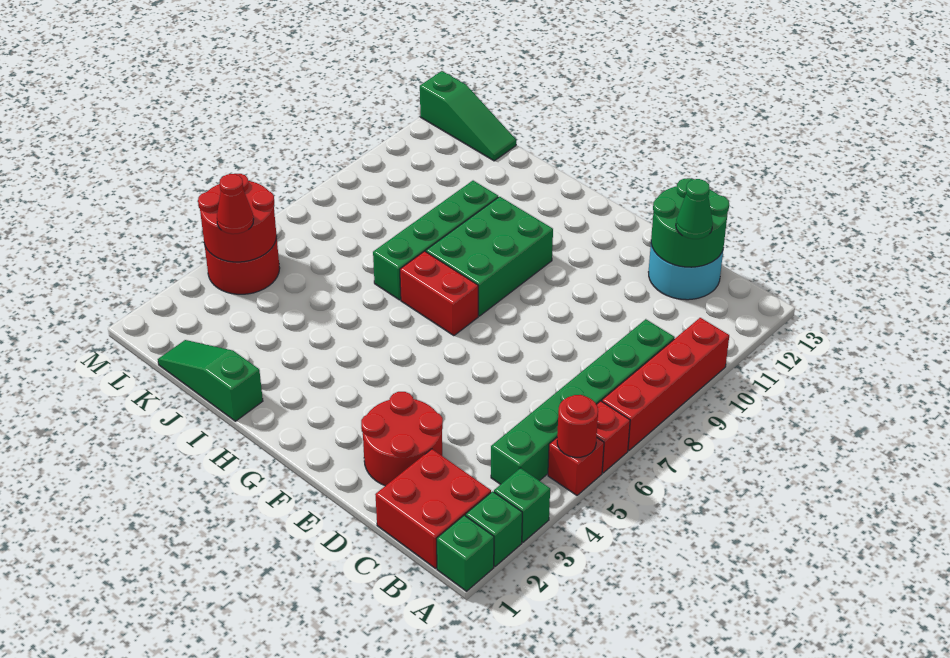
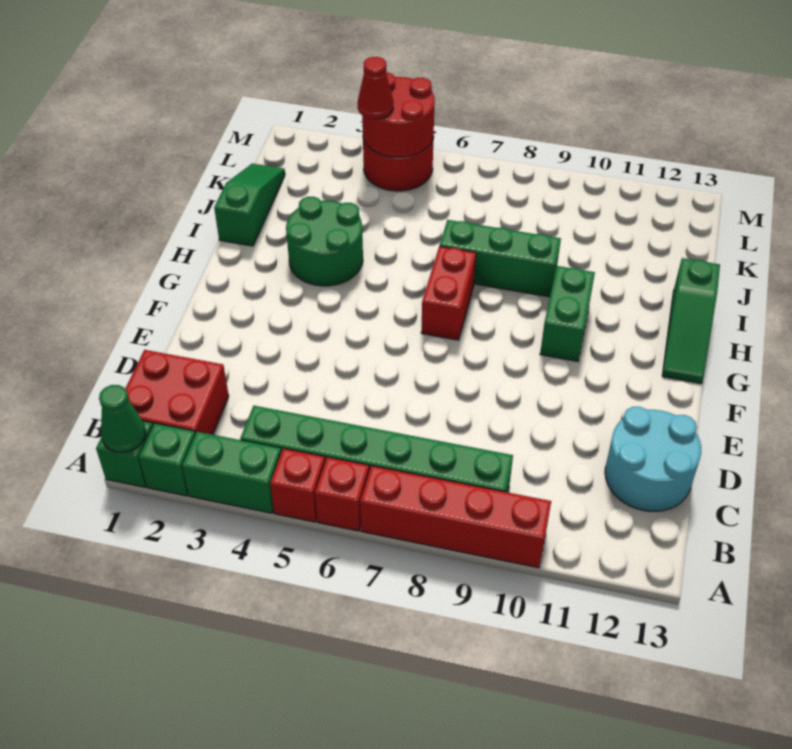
green 1x1 brick [494,468,550,542] -> green 1x2 brick [182,432,281,513]
red 1x1 round brick [557,395,598,457] -> none
green 2x2 round brick [651,178,729,267] -> green 2x2 round brick moved to [286,197,363,286]
green 1x1 cone [676,179,713,239] -> green 1x1 cone moved to [99,385,146,452]
red 2x2 round brick [361,392,443,486] -> none
green 2x3 brick [426,197,553,316] -> green 1x2 brick [540,266,595,361]
green 1x4 brick [373,181,498,300] -> green 1x3 brick [440,220,561,297]
green 1x3 slope [420,71,516,161] -> green 1x3 slope moved to [662,258,720,383]

